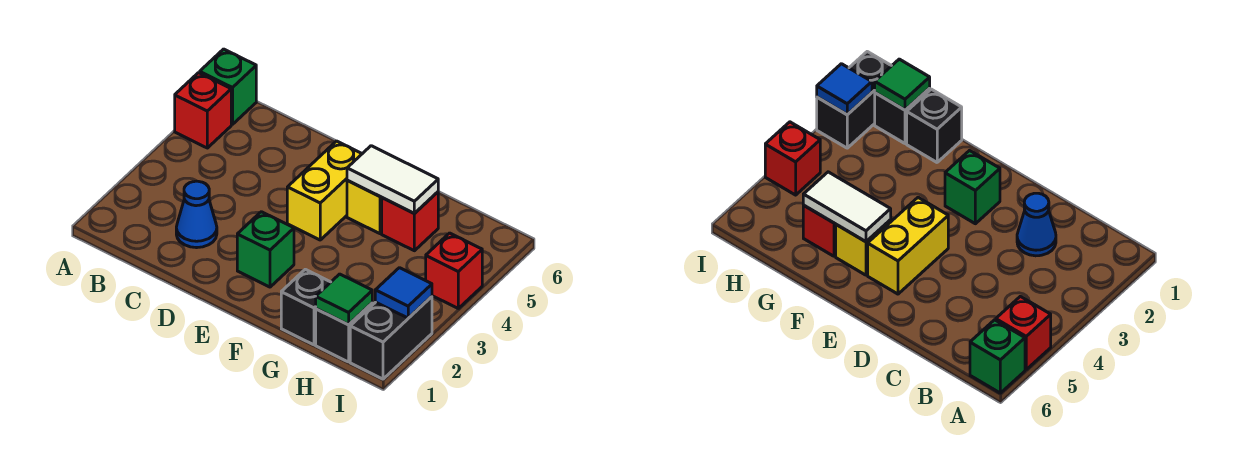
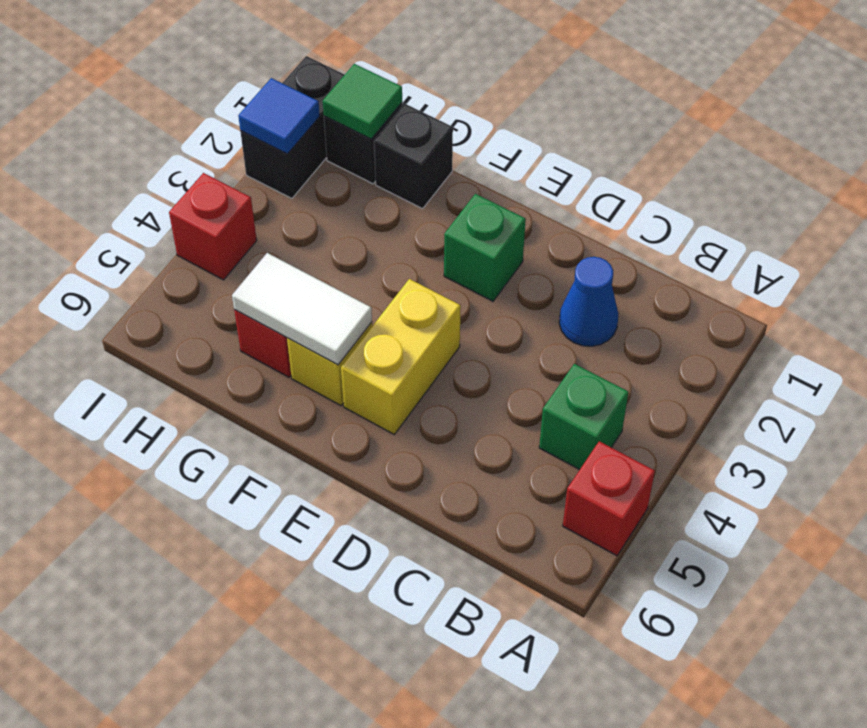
green 1x1 brick [200,49,256,125] -> green 1x1 brick moved to [539,364,628,470]

